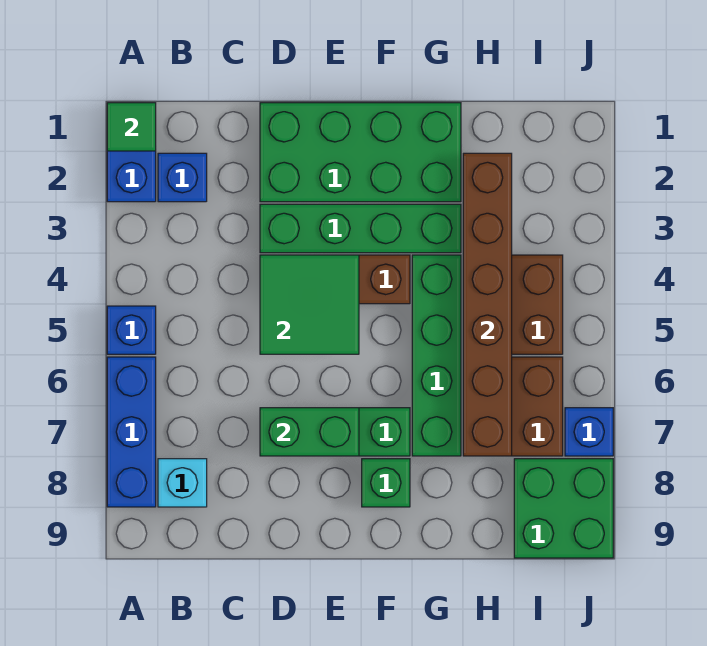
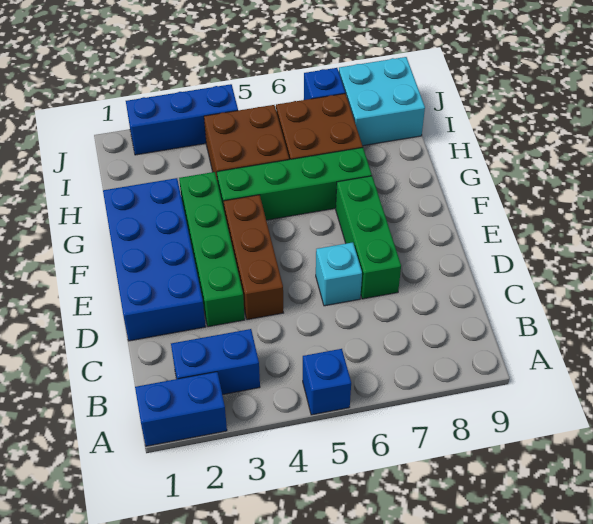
green 1x1 tile [107,103,156,151] -> none
blue 1x3 brick [107,357,156,507] -> blue 1x3 brick moved to [126,84,238,155]
blue 1x1 brick [158,153,207,202] -> blue 1x2 brick [171,329,260,395]
cyan 1x1 brick [158,459,207,507] -> cyan 1x1 brick moved to [316,242,362,306]
green 2x4 brick [260,103,461,202] -> blue 2x4 brick [103,178,206,341]
green 2x2 tile [260,255,359,354] -> none
green 1x2 brick [260,408,359,456] -> none
green 1x1 brick [362,459,410,507] -> none
brown 1x6 brick [463,153,512,456] -> none
green 2x2 brick [514,459,613,558] -> cyan 2x2 brick [339,57,425,146]

